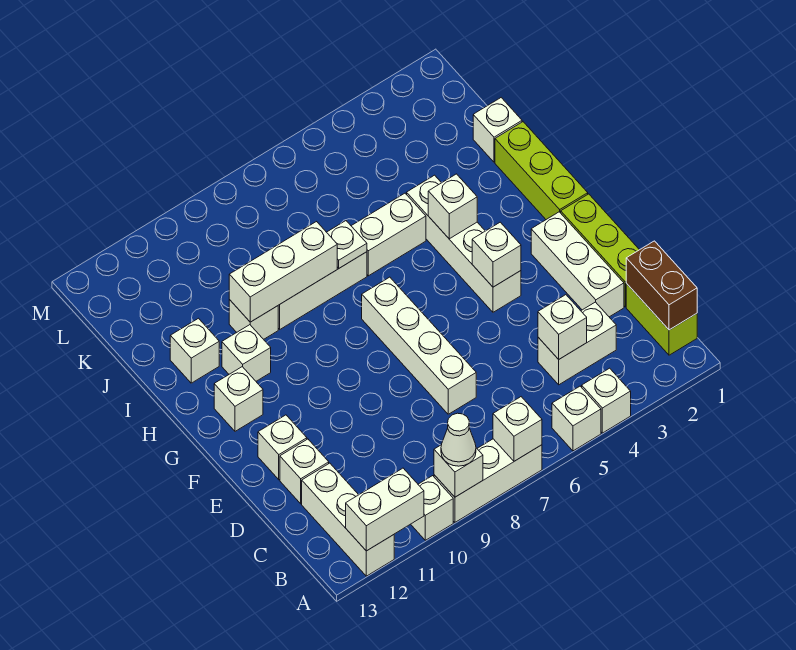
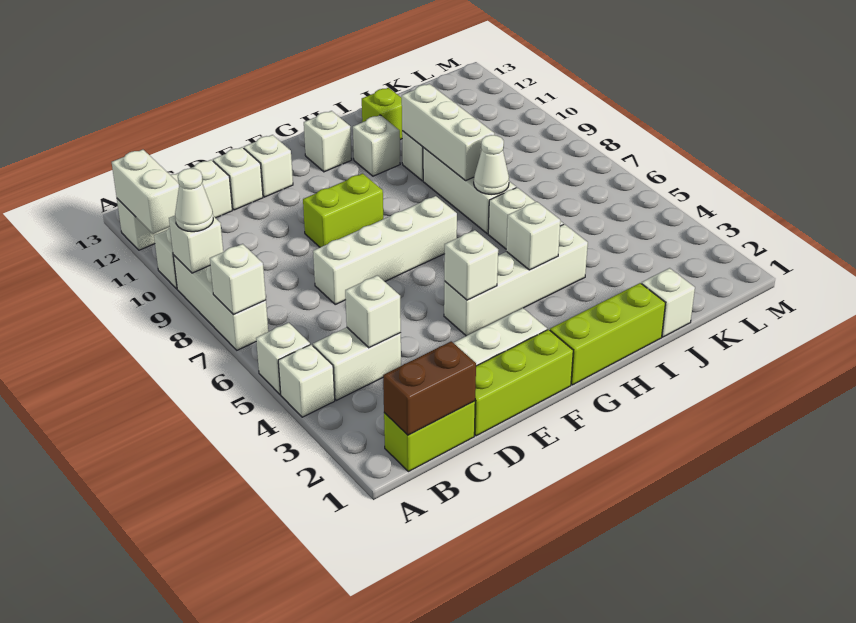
white 1x2 brick [538,302,616,385] -> white 1x2 brick turned to [313,327,401,400]
none -> lime 1x2 brick [303,174,383,247]
white 1x1 plate [327,221,367,268] -> white 1x1 cone [474,135,509,194]
white 1x1 brick [170,318,219,383] -> lime 1x1 brick [362,88,402,140]

